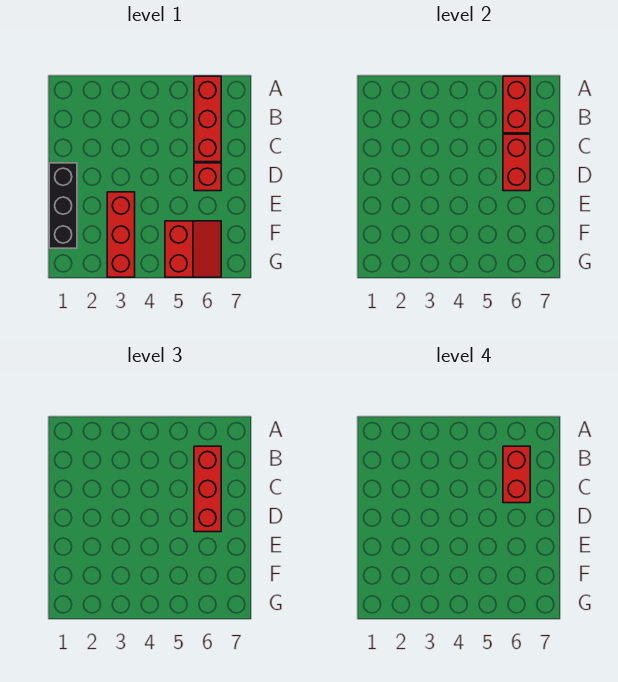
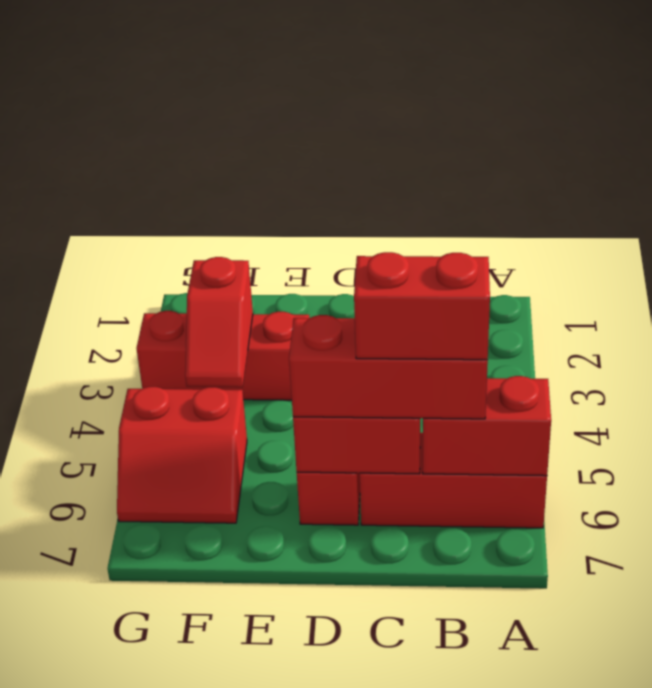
black 1x3 brick [49,163,77,248] -> none
none -> red 1x2 slope [185,257,253,387]

